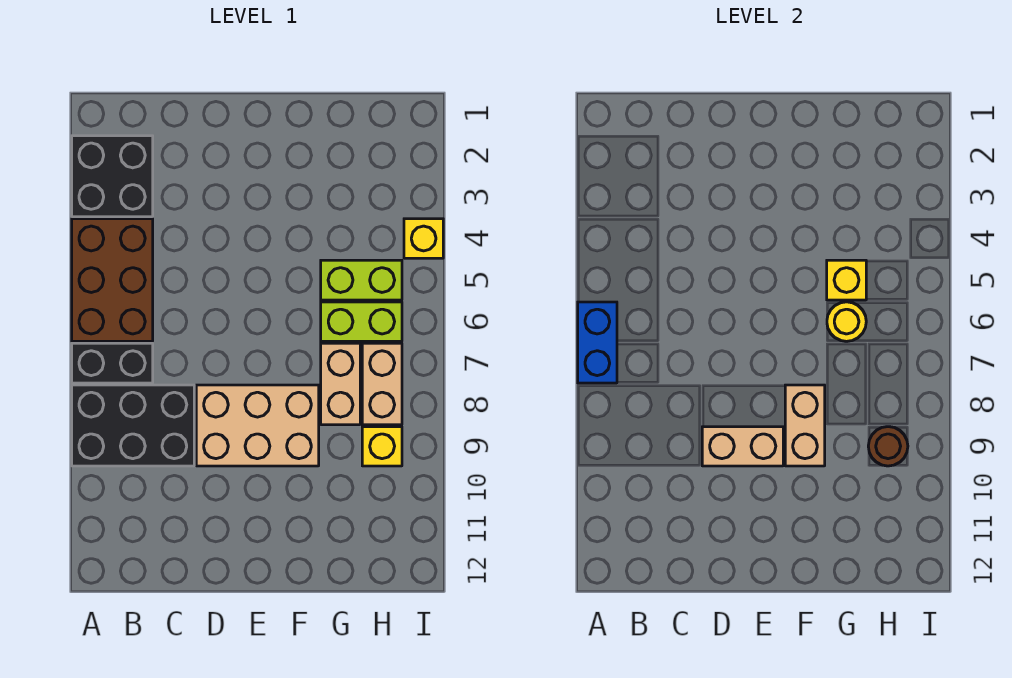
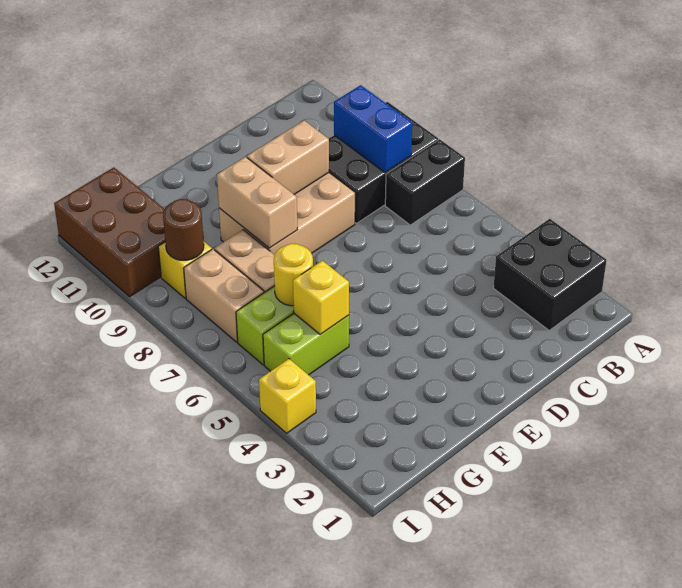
brown 2x3 brick [72,219,153,341] -> brown 2x3 brick moved to [54,167,165,297]
blue 1x2 brick [578,302,617,383] -> blue 1x2 brick moved to [334,85,412,173]

